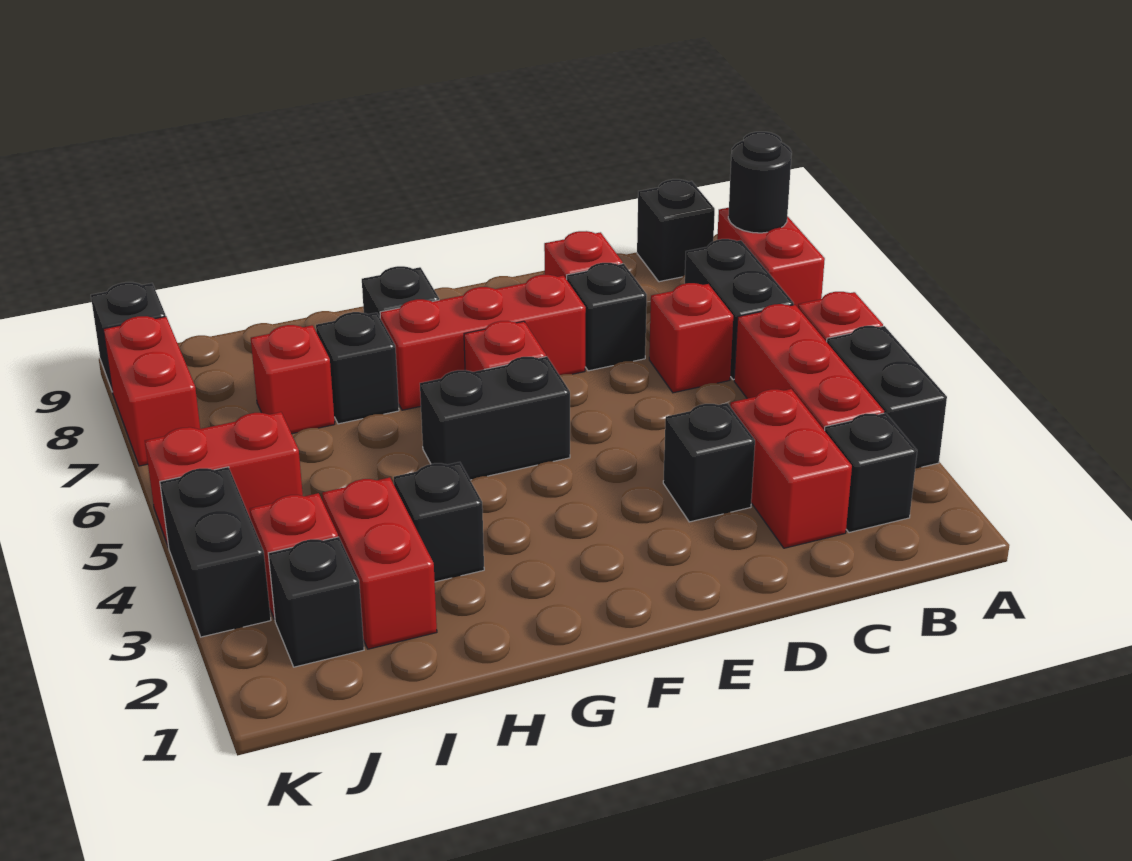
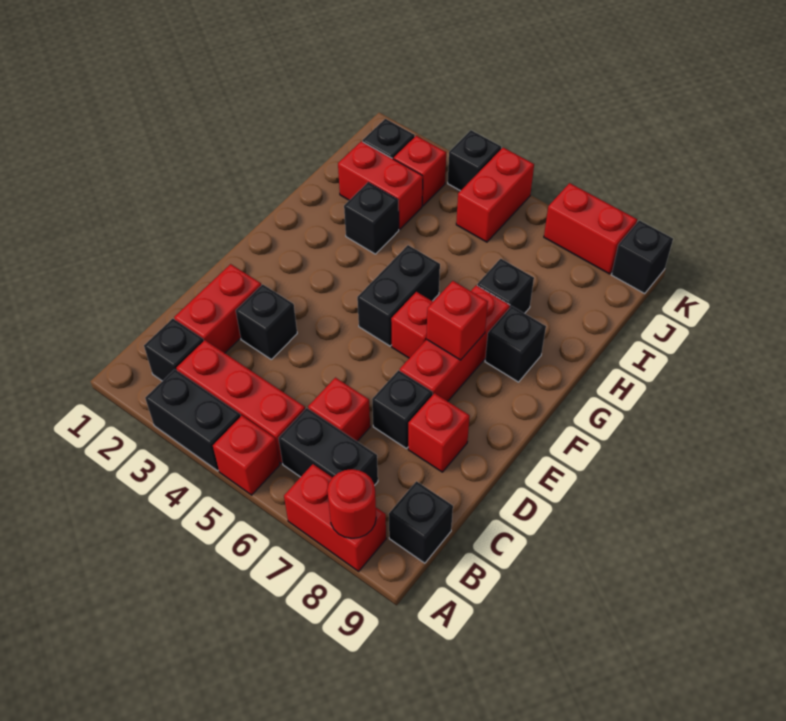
black 1x1 round brick [728,132,792,233] -> red 1x1 round brick [327,469,376,538]
red 1x2 brick [730,389,852,548] -> red 1x2 brick turned to [174,264,261,353]
red 1x1 brick [251,325,335,434] -> red 1x1 brick moved to [426,281,488,360]
black 1x2 brick [160,467,271,637] -> black 1x1 brick [448,130,501,191]

